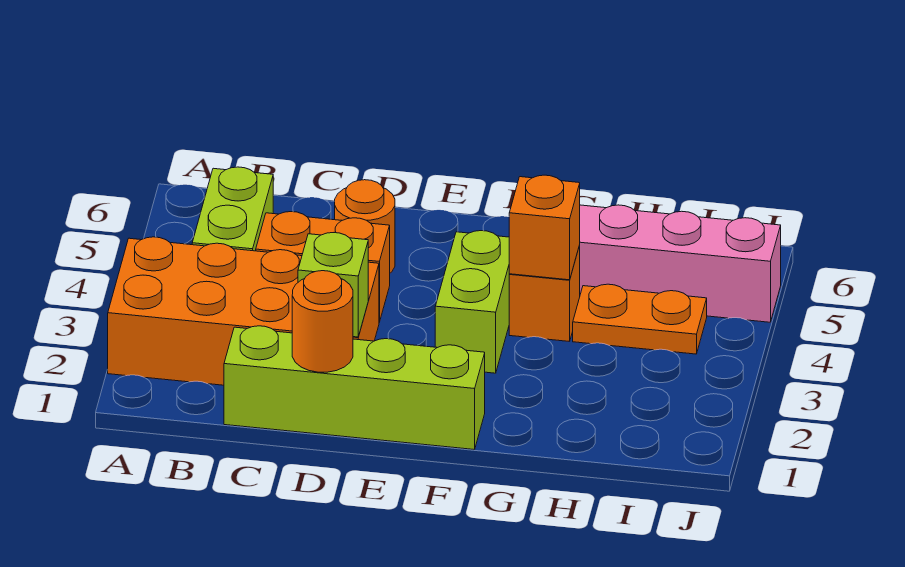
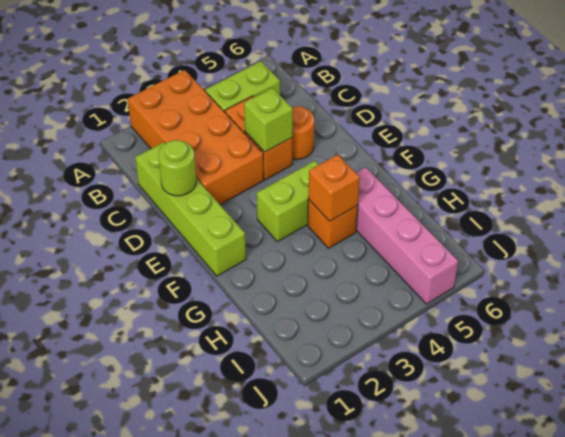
orange 1x1 round brick [292,271,353,372] -> lime 1x1 round brick [158,140,196,196]
lime 1x1 brick [298,233,368,337] -> lime 1x1 brick moved to [244,88,293,152]
orange 1x2 plate [573,284,707,354] -> none

